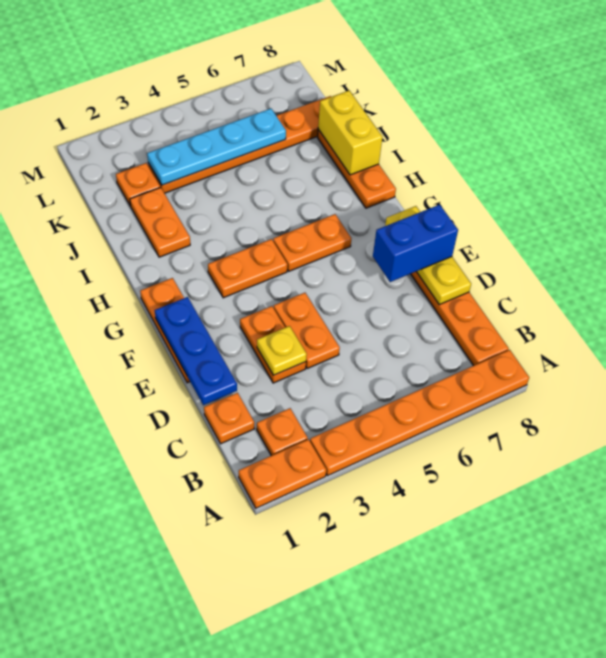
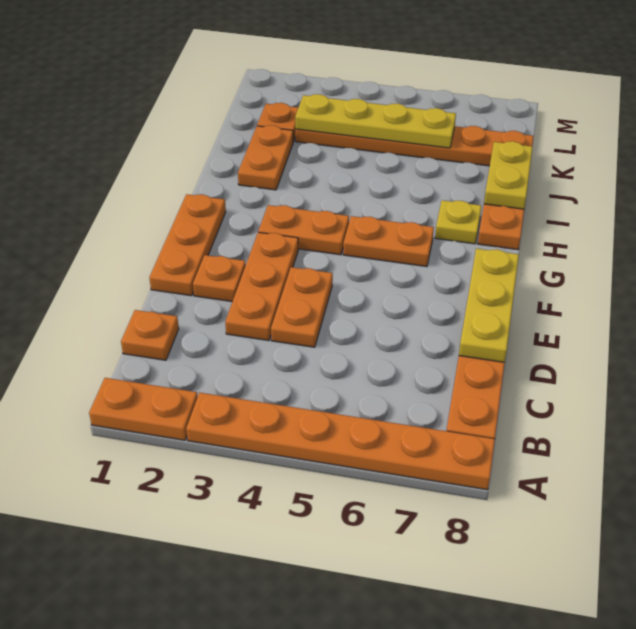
orange 1x1 plate [257,408,308,456] -> orange 1x1 plate moved to [193,255,246,302]
blue 1x3 plate [155,297,237,405] -> none
orange 1x2 plate [240,306,306,383] -> orange 1x3 plate [225,232,298,341]
yellow 1x1 plate [257,326,307,375] -> yellow 1x1 plate moved to [435,200,481,244]
blue 1x2 brick [373,205,458,282] -> none
yellow 1x2 brick [318,91,382,175] -> yellow 1x2 plate [484,141,533,209]
cyan 1x4 plate [147,108,286,185] -> yellow 1x4 plate [295,94,456,148]

